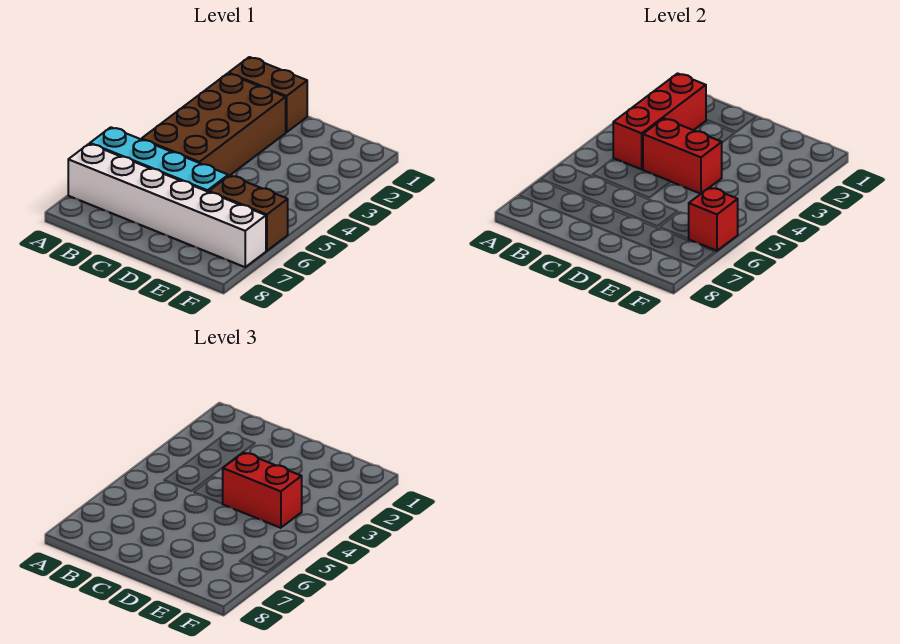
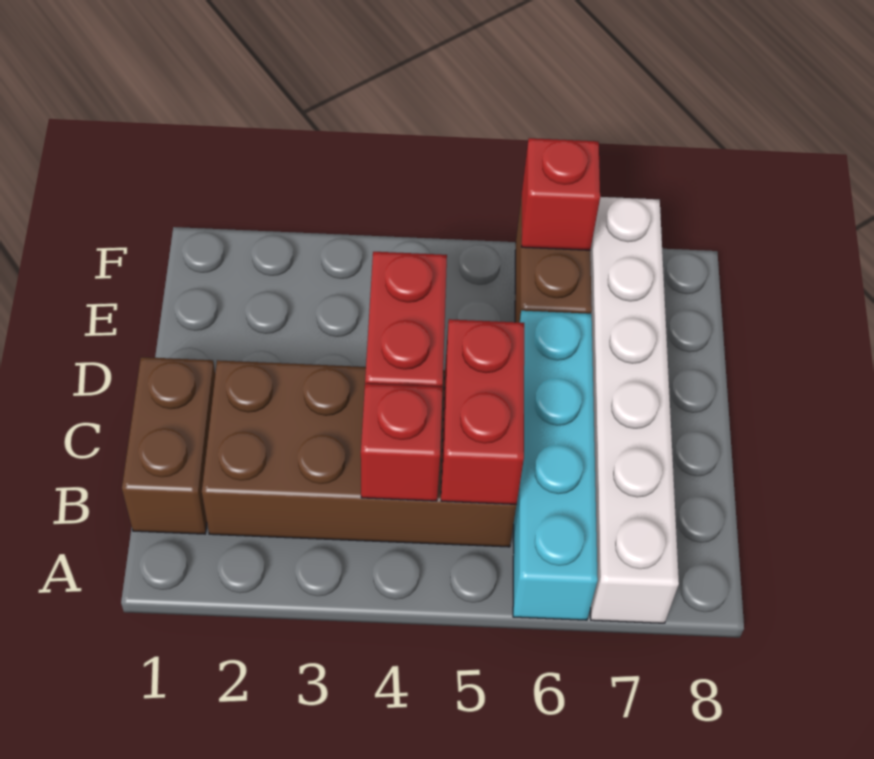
red 1x3 brick [613,73,706,169] -> red 1x1 brick [361,384,443,501]
red 1x2 brick [223,452,302,528] -> red 1x2 brick moved to [441,319,524,504]

